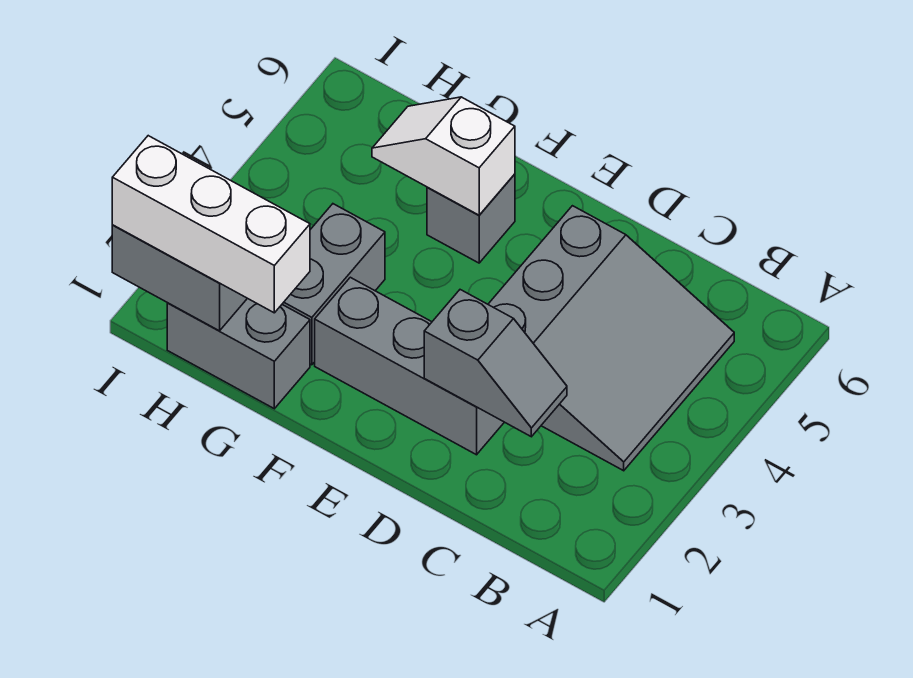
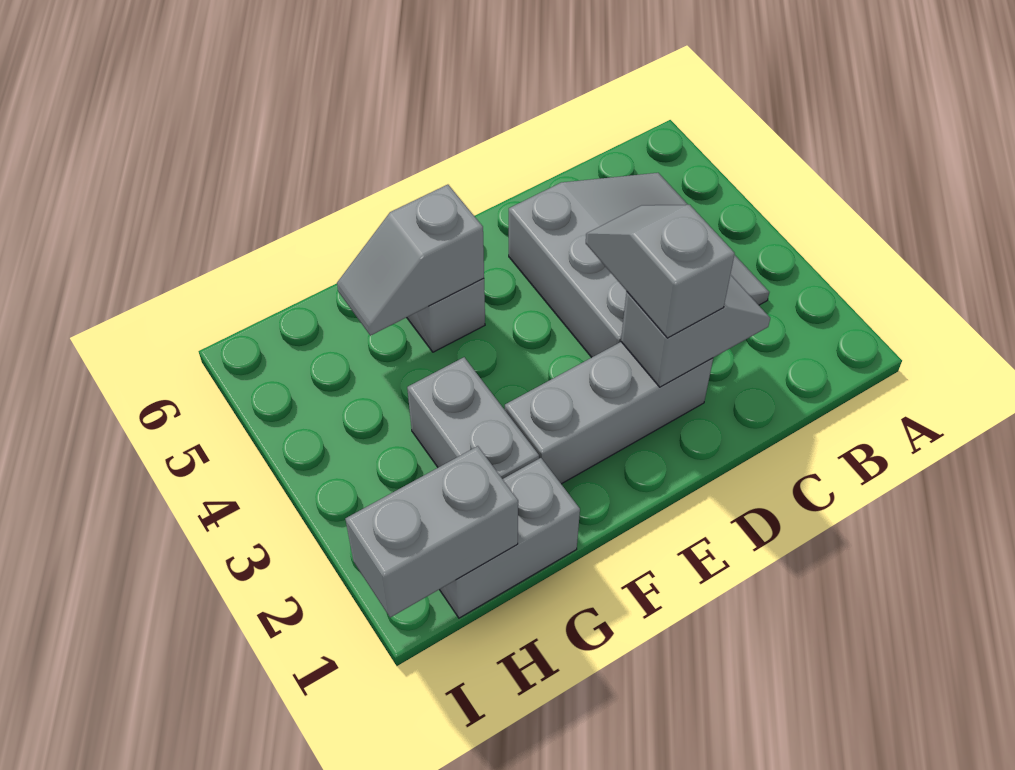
none -> grey 1x2 slope [586,205,735,338]
white 1x2 slope [372,97,515,215] -> grey 1x2 slope [337,185,484,336]
white 1x3 brick [112,136,310,313] -> none

